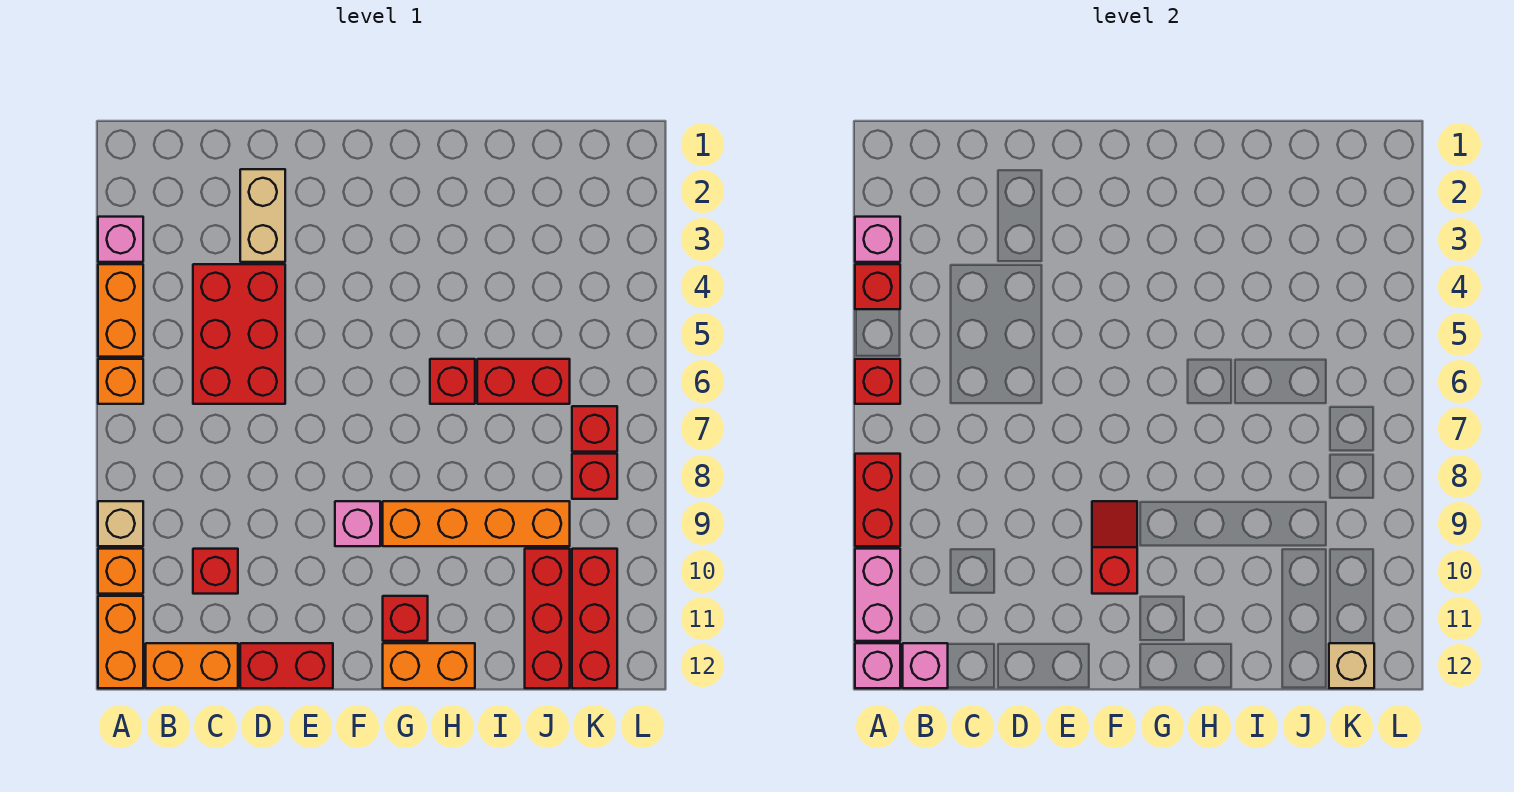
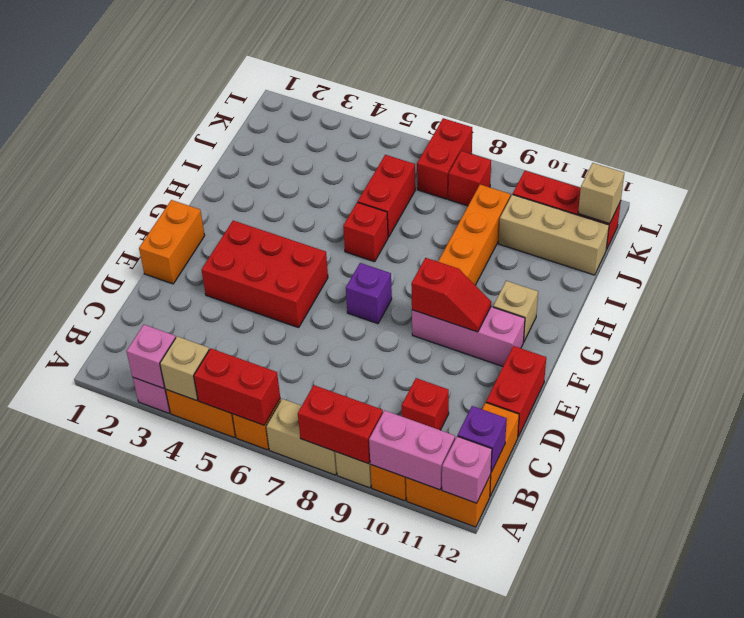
red 1x1 brick [855,264,900,309] -> tan 1x1 brick [160,336,209,400]
red 1x1 brick [855,359,900,404] -> red 1x2 brick [194,348,280,425]
pink 1x1 brick [903,643,948,688] -> purple 1x1 brick [458,406,507,472]
red 2x3 brick [193,264,285,404] -> red 2x3 brick moved to [202,221,328,328]
tan 1x2 brick [240,169,285,262] -> tan 1x2 brick moved to [266,399,337,475]
none -> purple 1x1 brick [346,263,392,324]
pink 1x1 brick [335,501,380,546] -> pink 1x3 brick [412,307,525,366]
red 1x2 slope [1092,501,1137,594] -> red 1x2 slope turned to [411,258,491,332]
red 1x1 brick [383,596,428,641] -> tan 1x1 brick [493,281,538,342]
orange 1x2 brick [383,643,475,688] -> orange 1x2 brick moved to [139,200,205,284]
red 1x3 brick [525,549,570,688] -> tan 1x3 brick [499,194,609,275]
red 1x1 brick [572,406,617,452] -> red 1x2 brick [417,118,472,199]

